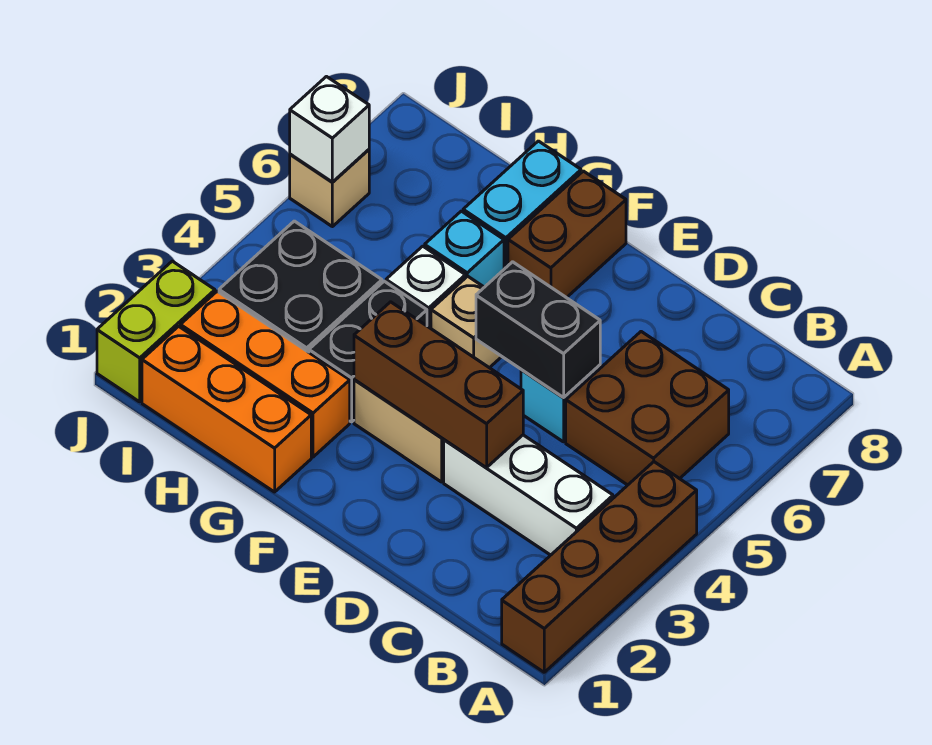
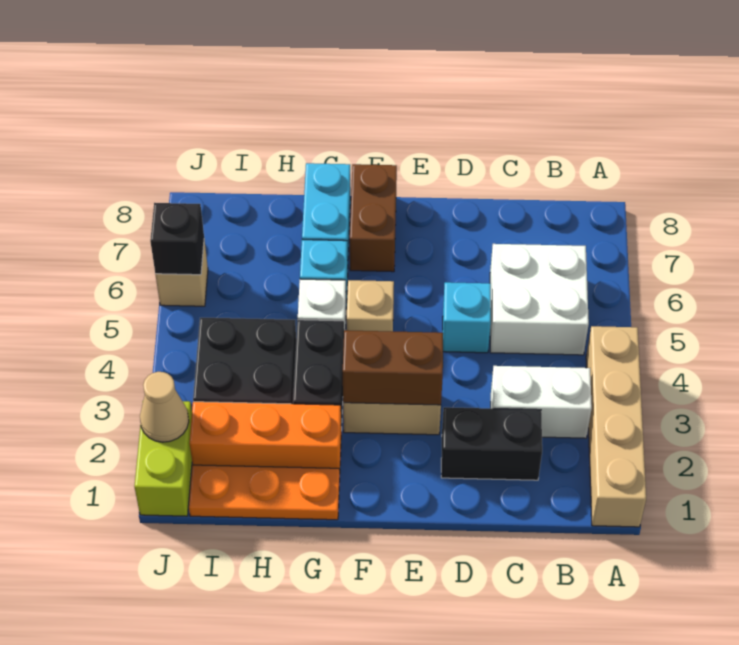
brown 1x4 brick [502,462,697,672] -> tan 1x4 brick [586,326,646,527]
white 1x3 brick [444,435,613,555] -> white 1x2 brick [491,366,592,438]
brown 2x2 brick [566,332,729,485] -> white 2x2 brick [490,244,589,355]
brown 1x3 brick [354,302,523,468] -> brown 1x2 brick [343,330,443,405]
black 1x2 brick [476,262,600,397] -> black 1x2 brick moved to [441,407,542,480]
orange 1x3 brick [142,326,311,492] -> orange 1x3 plate [189,465,340,520]
none -> tan 1x1 cone [140,372,189,442]
white 1x1 brick [290,77,369,182] -> black 1x1 brick [150,203,204,275]

